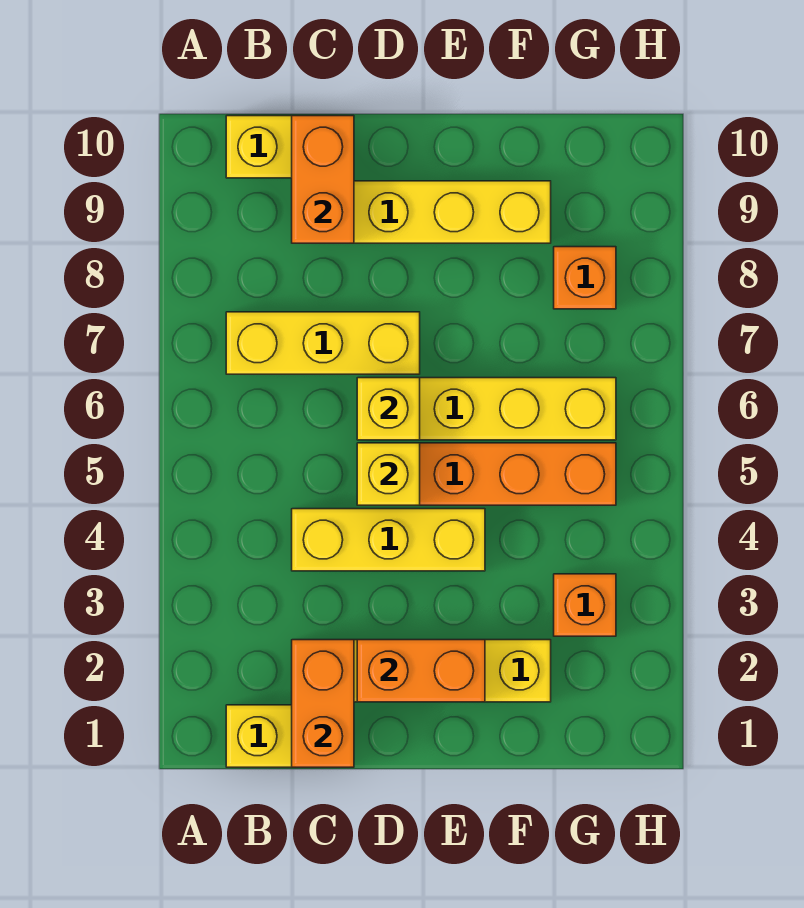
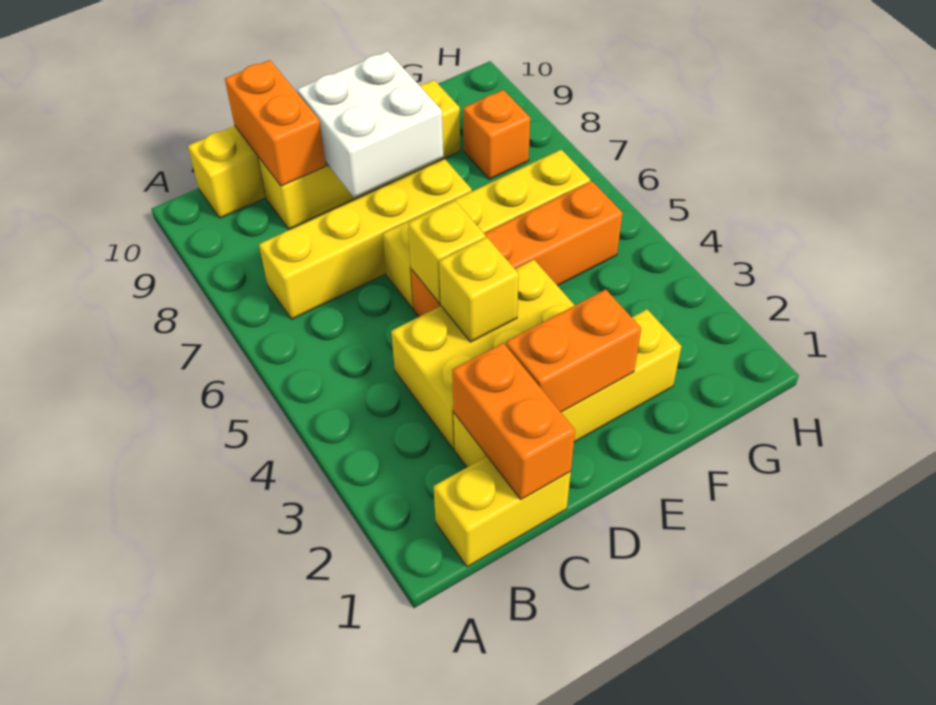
yellow 1x3 brick [226,312,420,374] -> yellow 1x4 brick [259,159,472,319]
yellow 1x3 brick [292,509,485,571] -> yellow 2x3 brick [391,260,575,449]
yellow 1x1 brick [357,378,420,440] -> yellow 1x1 brick moved to [439,237,519,342]
none -> white 2x2 brick [297,51,443,198]
orange 1x1 brick [554,574,616,636] -> none

